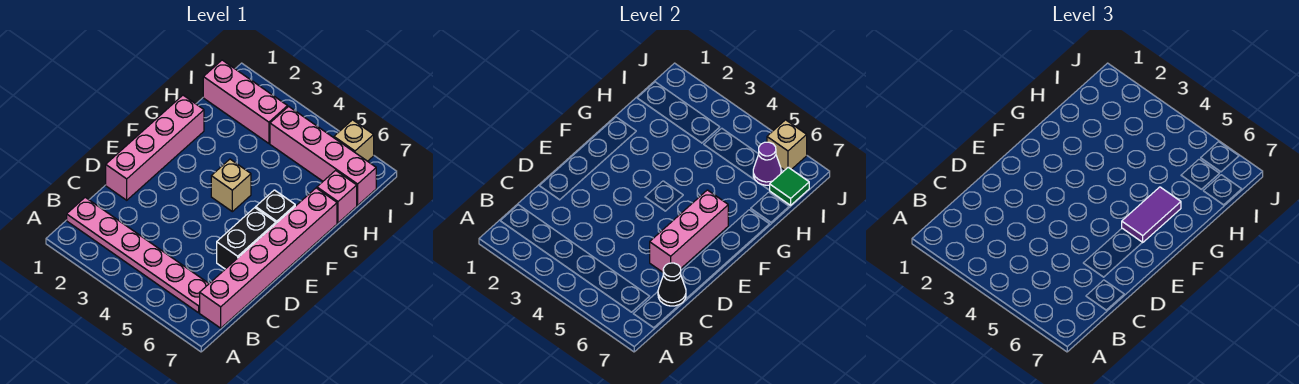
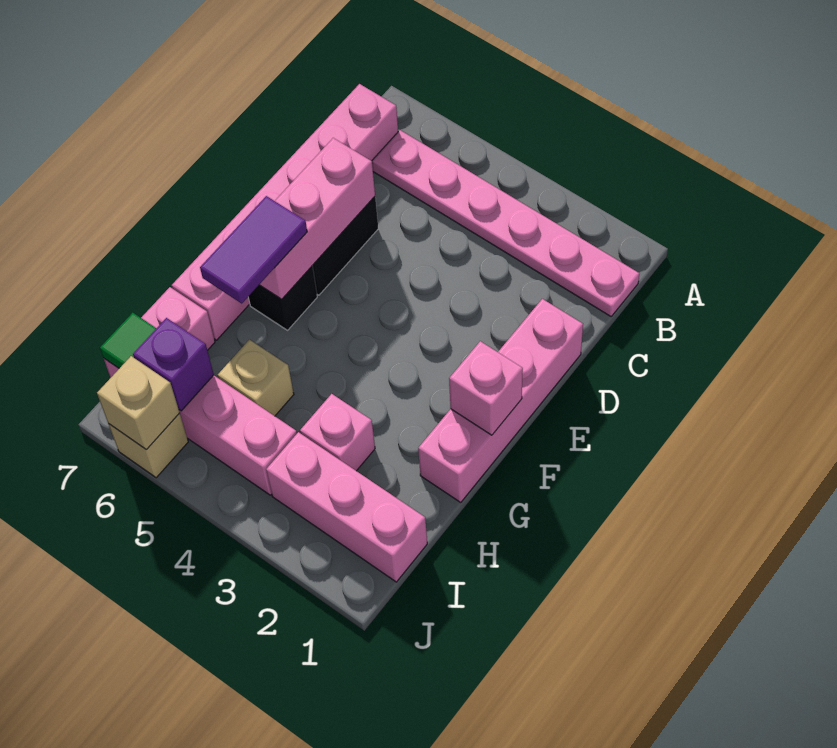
black 1x1 cone [658,263,686,306] -> none
none -> pink 1x1 brick [449,341,523,435]
tan 1x1 brick [211,159,251,212] -> tan 1x1 brick moved to [218,340,294,416]
none -> pink 1x1 brick [300,394,375,471]
purple 1x1 cone [753,142,781,185] -> purple 1x1 brick [133,318,214,411]

